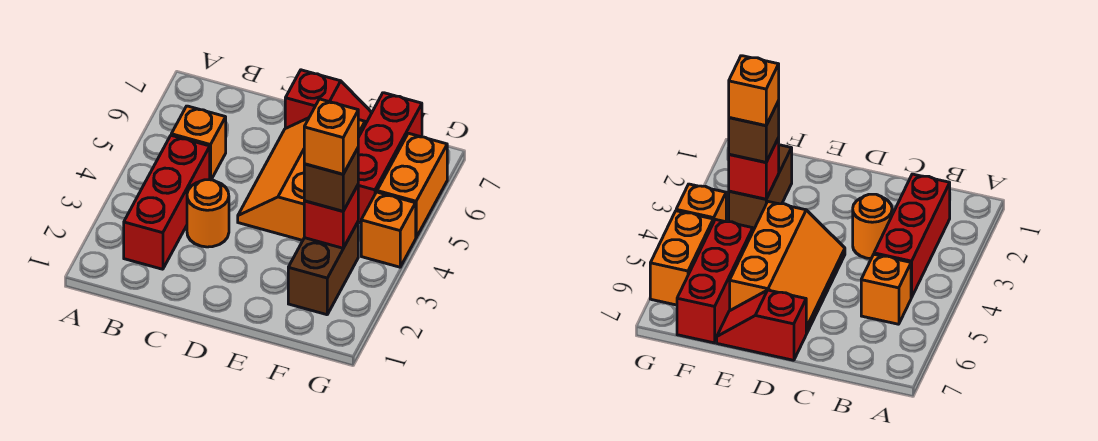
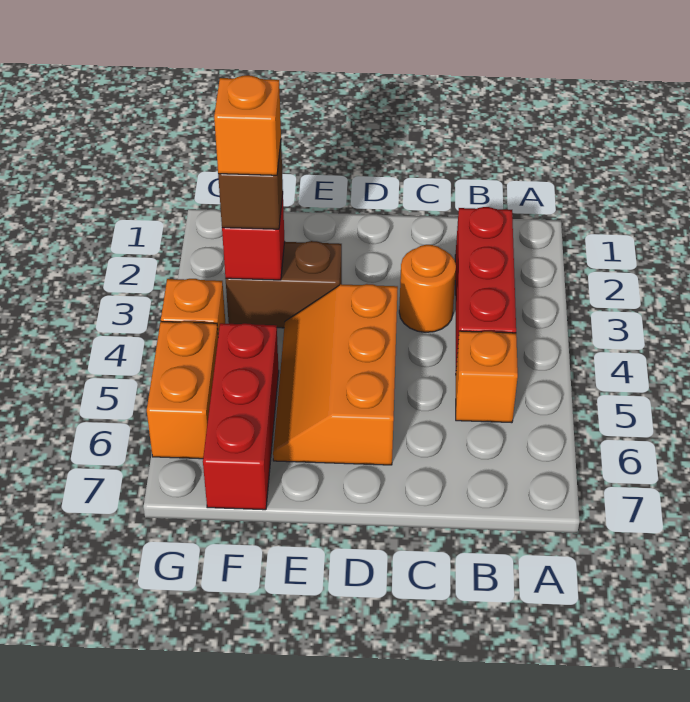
orange 2x3 slope [238,118,365,240] -> orange 2x3 slope turned to [273,284,398,465]
red 1x2 slope [285,70,372,128] -> none
brown 1x2 brick [288,222,358,315] -> brown 1x2 brick turned to [226,241,342,328]

